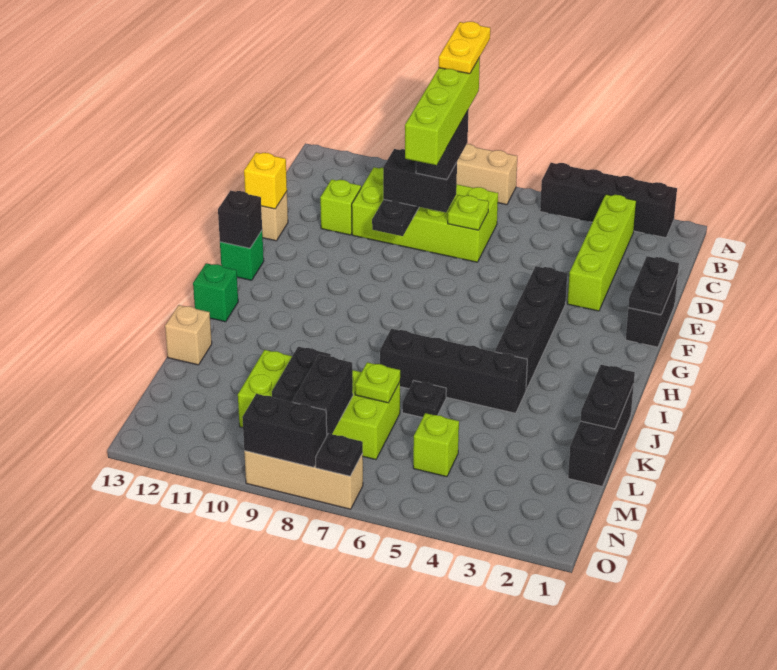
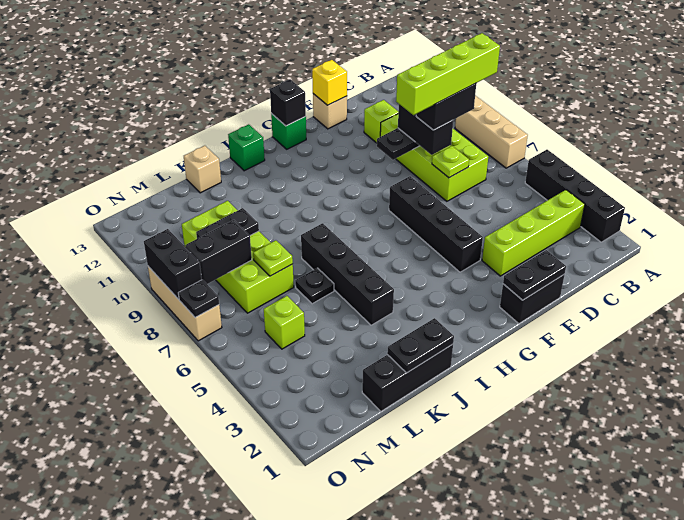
yellow 1x2 plate [439,22,490,74] -> none
black 1x4 brick [495,266,567,390] -> black 1x4 brick turned to [389,176,483,272]

